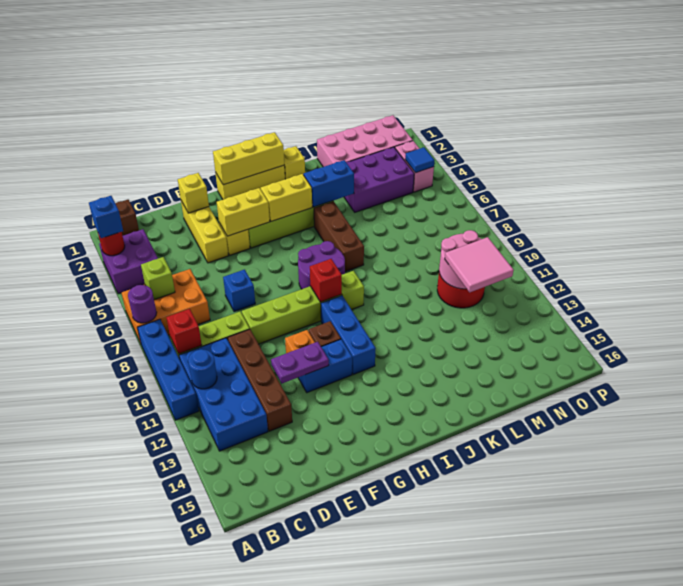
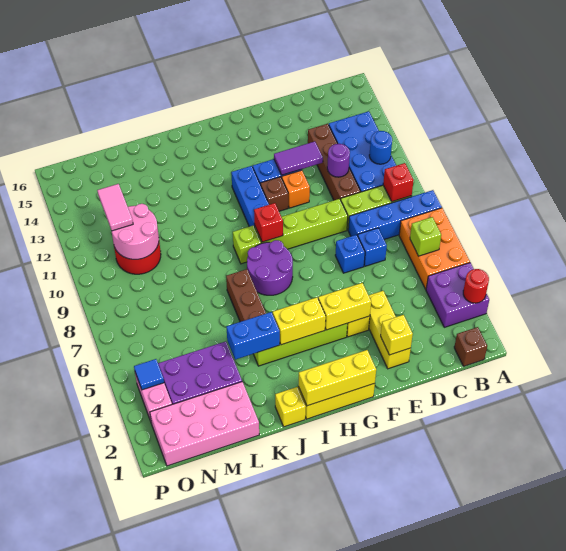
blue 1x1 brick [89,196,123,238] -> blue 1x1 brick moved to [358,228,387,266]
orange 2x3 brick [122,269,210,343] -> orange 2x3 brick turned to [399,208,470,289]
purple 1x1 round brick [128,285,157,323] -> purple 1x1 round brick moved to [327,144,350,177]
blue 1x4 brick [137,319,199,420] -> blue 1x4 brick turned to [348,190,442,239]
purple 1x2 plate [271,342,329,383] -> purple 1x2 tile [274,141,323,175]
pink 2x2 tile [445,237,514,292] -> pink 1x2 tile [97,184,133,231]

